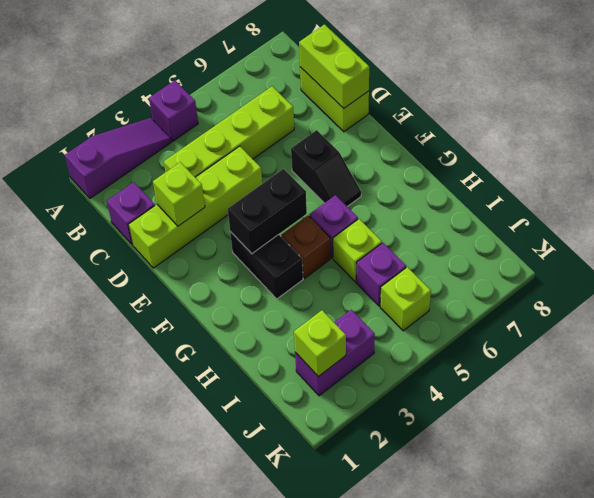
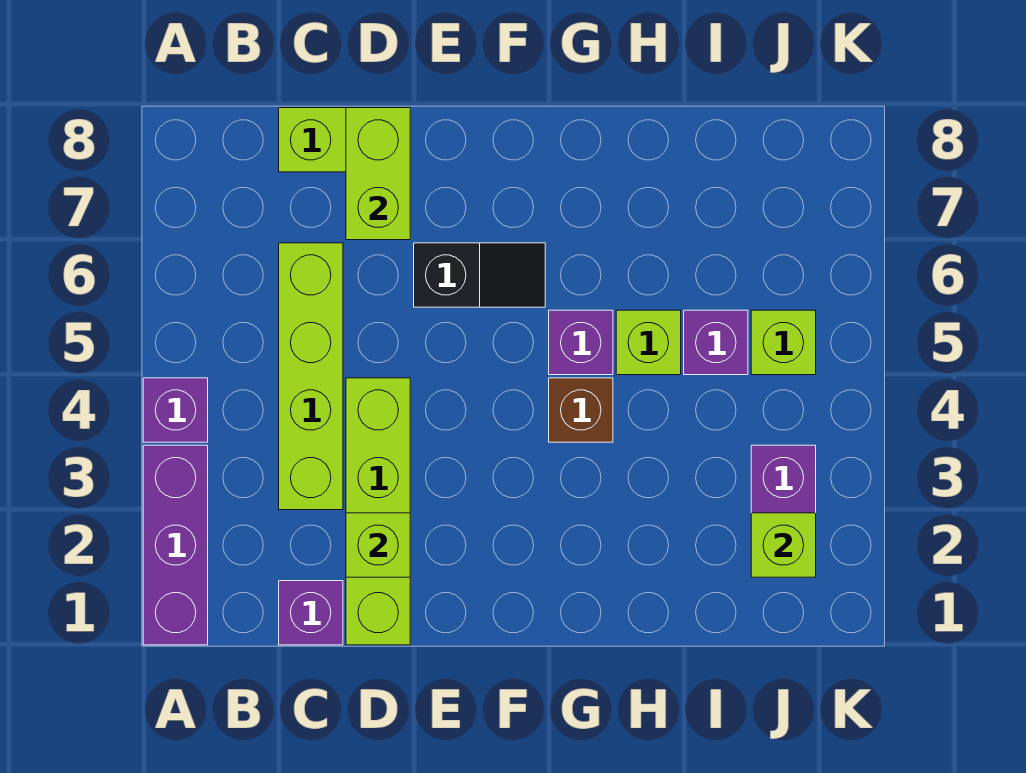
purple 1x3 slope [65,118,171,198] -> purple 1x3 brick [143,445,208,645]
lime 1x2 brick [299,25,369,108] -> lime 1x2 brick turned to [346,108,410,240]
black 1x2 brick [230,232,303,299] -> none
black 1x2 brick [227,169,307,254] -> none

